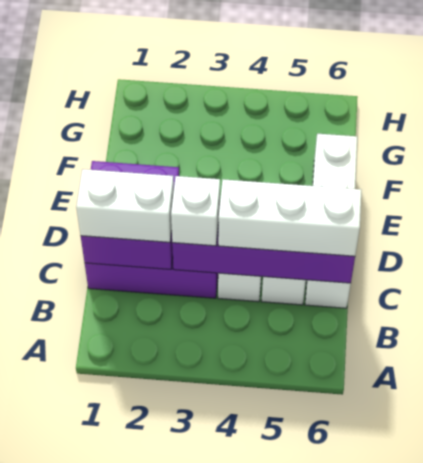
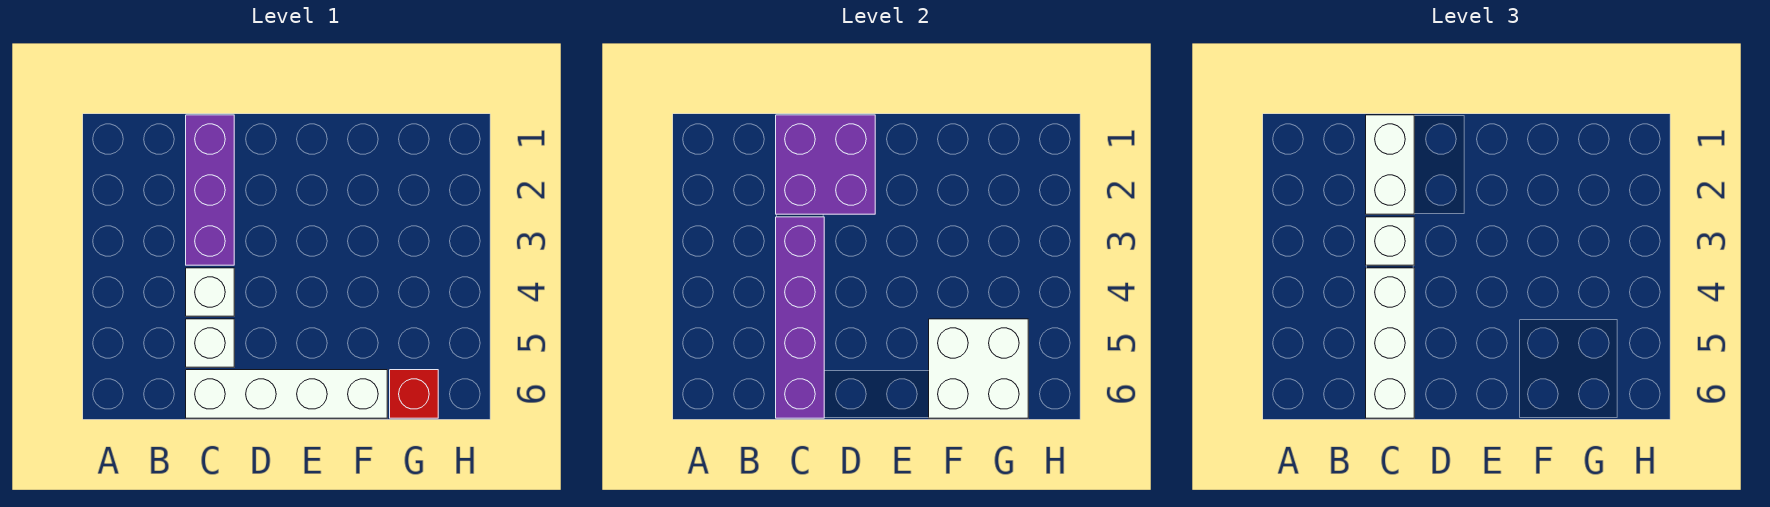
none -> white 2x2 brick [929,319,1028,418]
none -> red 1x1 brick [390,370,438,418]

